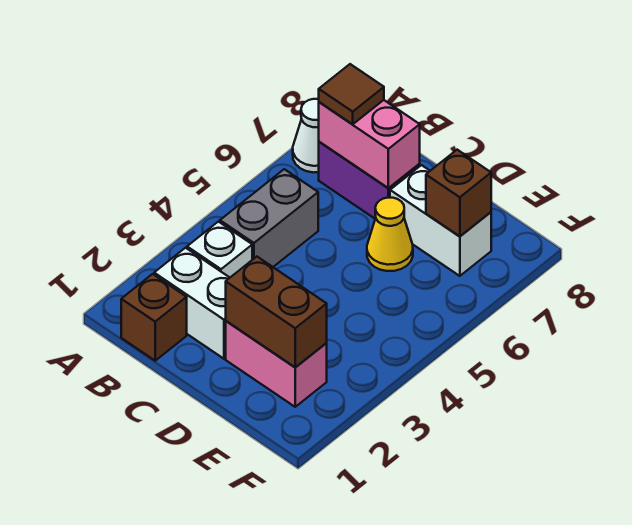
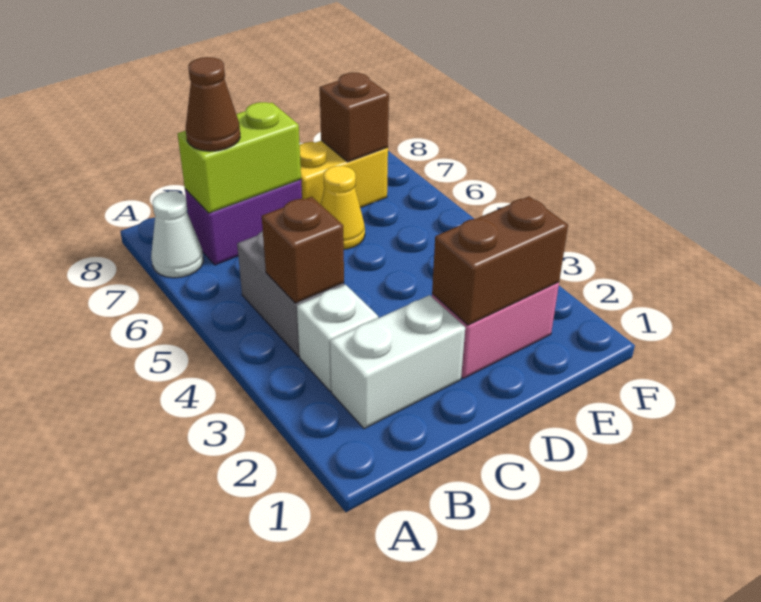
brown 1x1 brick [121,274,187,361] -> brown 1x1 brick moved to [262,197,344,303]
pink 1x2 brick [319,100,420,188] -> lime 1x2 brick [178,102,301,213]
brown 1x1 tile [319,64,384,124] -> brown 1x1 cone [186,57,240,151]
white 1x2 brick [390,165,491,276] -> yellow 1x2 brick [300,140,388,208]

